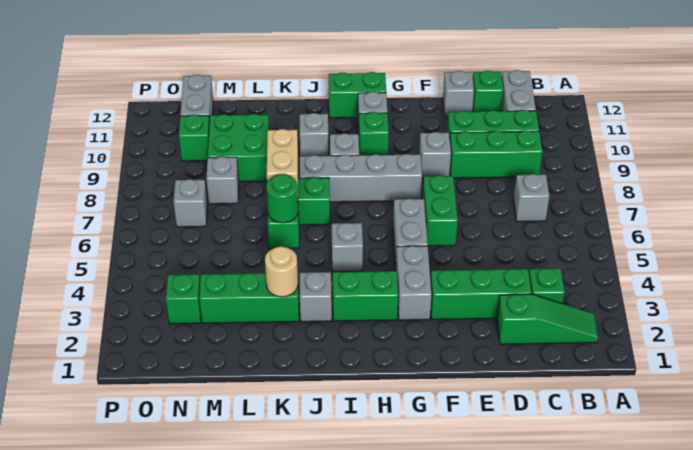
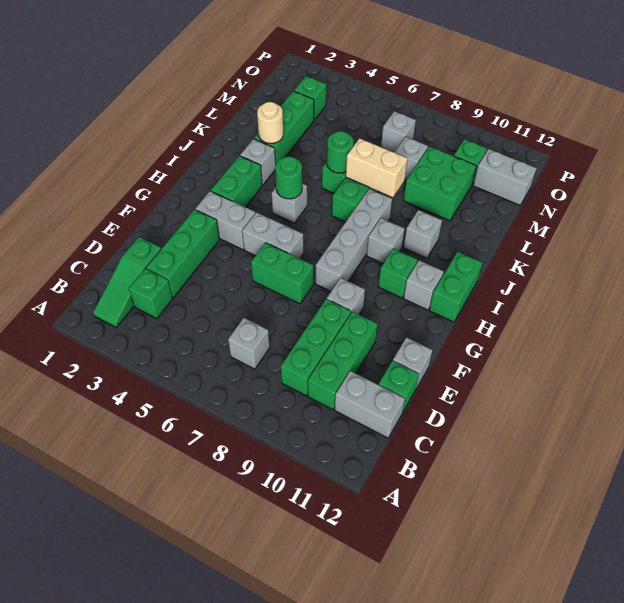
none -> green 1x1 round brick [275,157,302,199]

